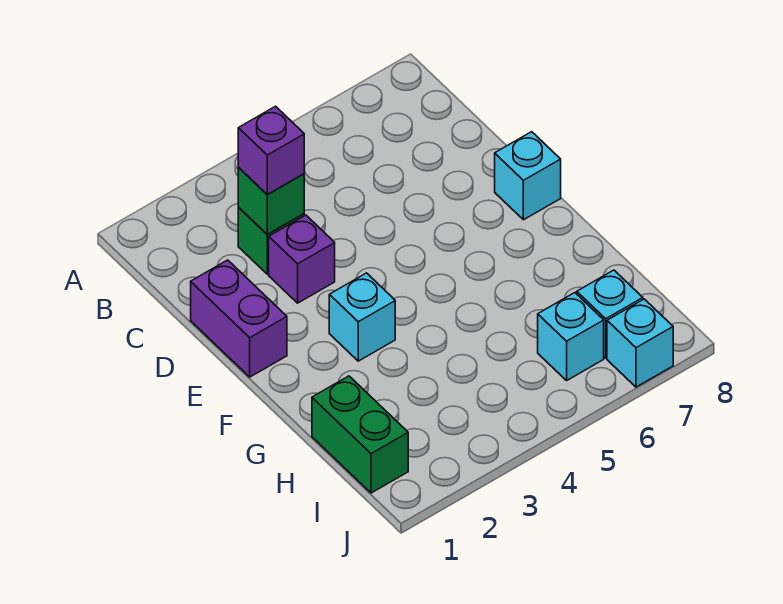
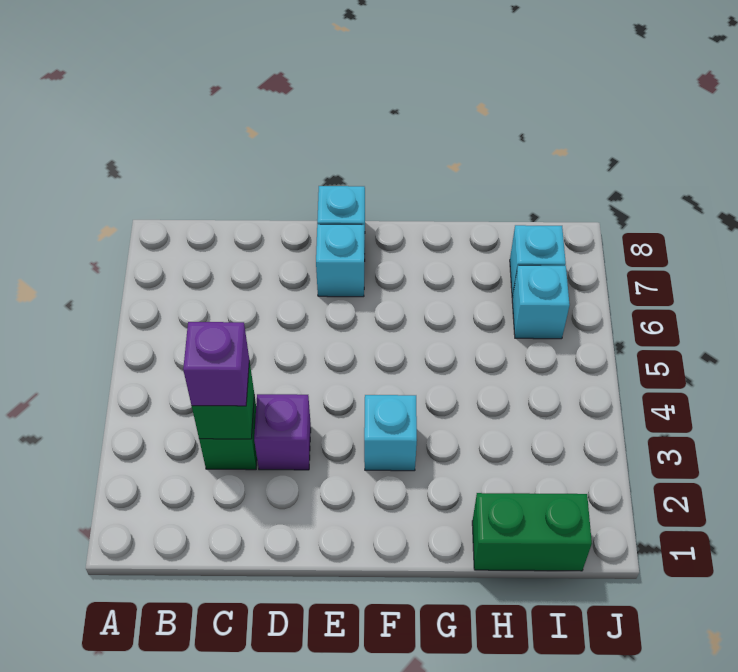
purple 1x2 brick [191,260,287,377] -> none
cyan 1x1 brick [607,299,673,387] -> cyan 1x1 brick moved to [316,224,365,297]

